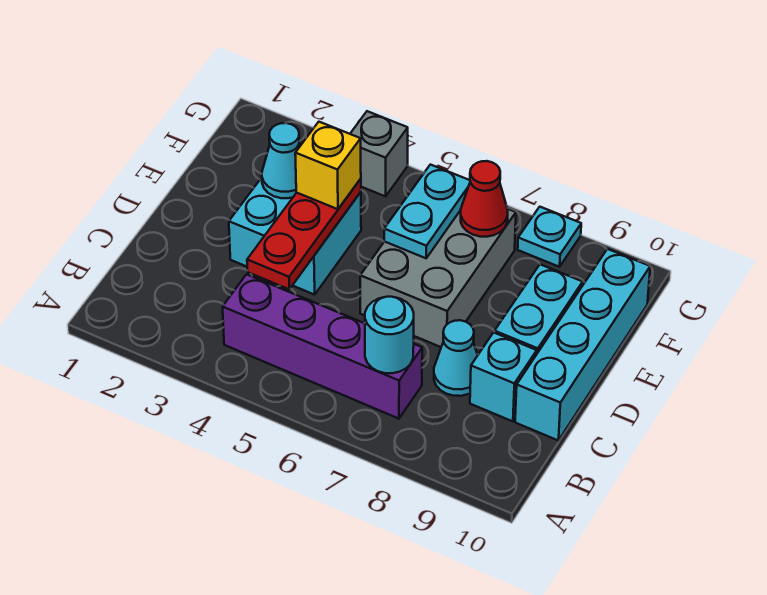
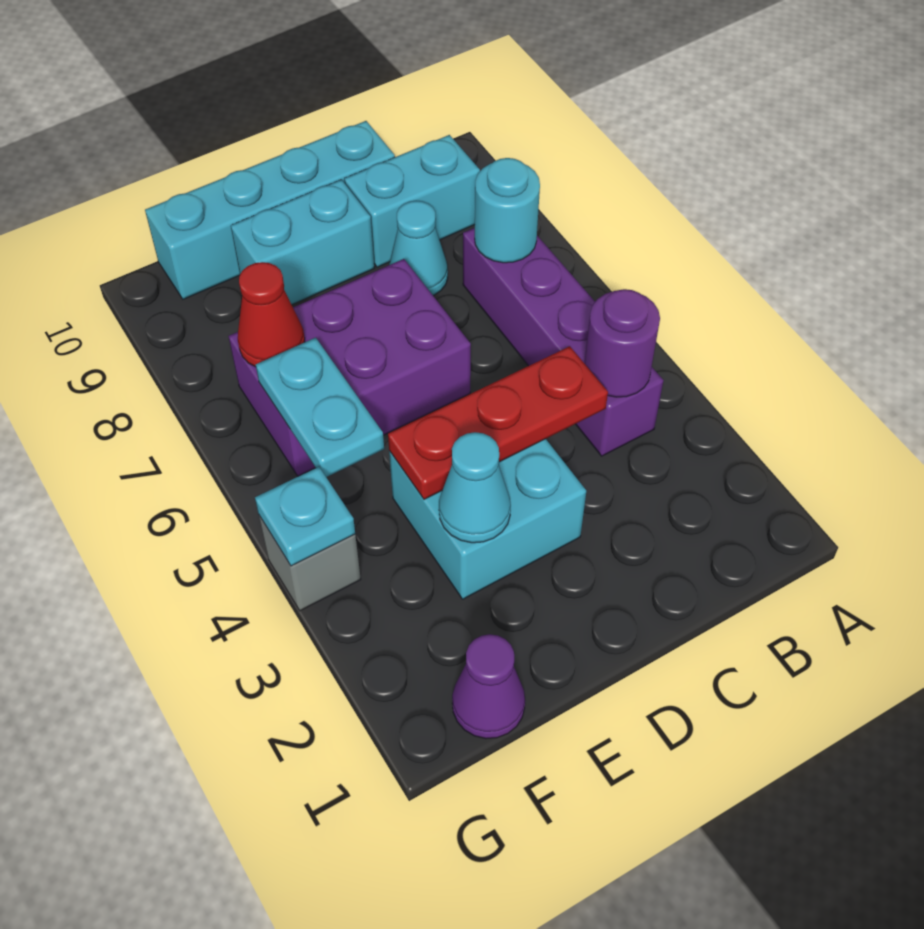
none -> purple 1x1 round brick [584,289,660,397]
cyan 1x1 brick [470,332,537,421] -> cyan 1x2 brick [344,135,480,267]
grey 2x3 brick [360,209,516,347] -> purple 2x3 brick [229,259,471,476]
yellow 1x1 brick [295,122,361,209] -> none
cyan 1x2 plate [384,165,470,258] -> cyan 1x2 plate turned to [256,338,384,477]
none -> purple 1x1 cone [452,634,525,739]
cyan 1x1 plate [518,207,581,267] -> cyan 1x1 plate moved to [255,467,355,566]

